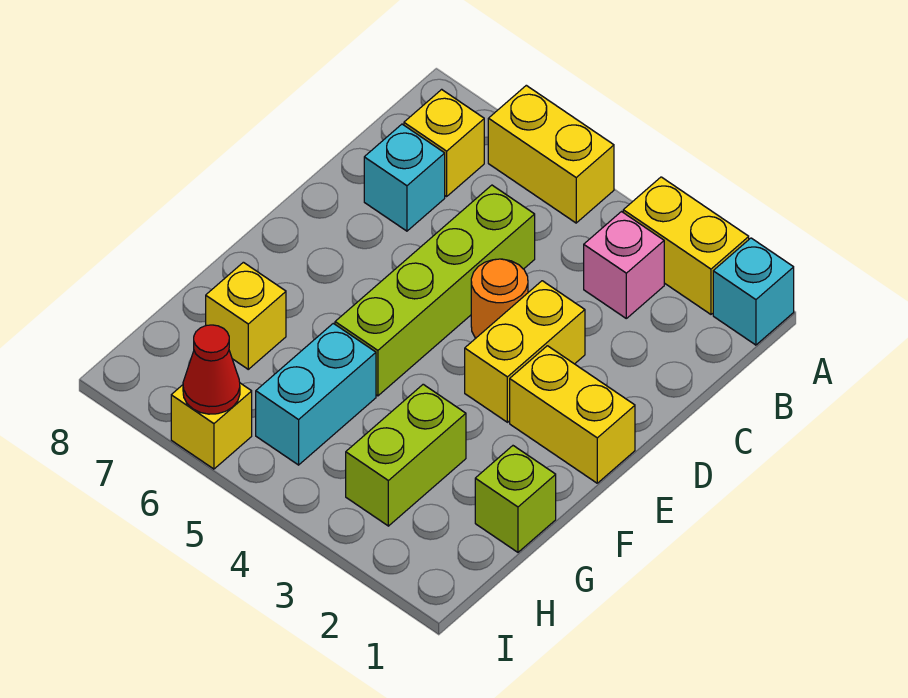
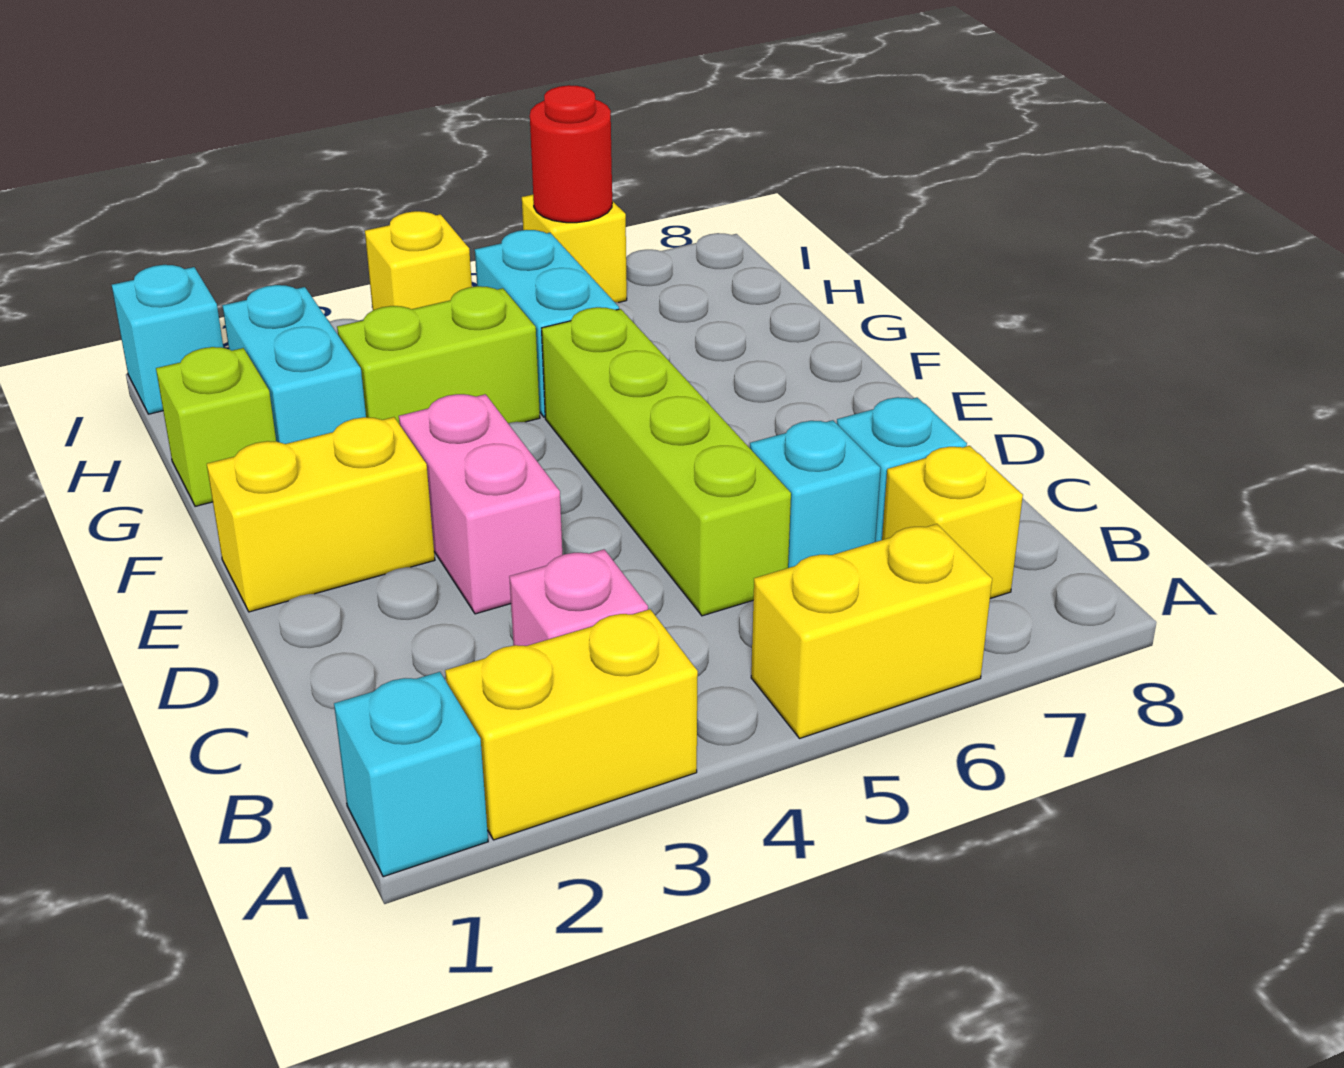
none -> cyan 1x1 brick [750,420,880,568]
yellow 1x2 brick [465,281,585,422] -> pink 1x2 brick [399,394,562,614]
orange 1x1 round brick [471,259,528,338] -> none
none -> cyan 1x2 brick [222,285,366,444]
lime 1x2 brick [346,384,466,526] -> lime 1x2 brick turned to [337,286,540,423]
yellow 1x1 brick [206,262,286,369] -> yellow 1x1 brick moved to [365,211,472,310]
none -> cyan 1x1 brick [112,265,223,414]
red 1x1 cone [183,325,240,414] -> red 1x1 round brick [530,85,612,223]

